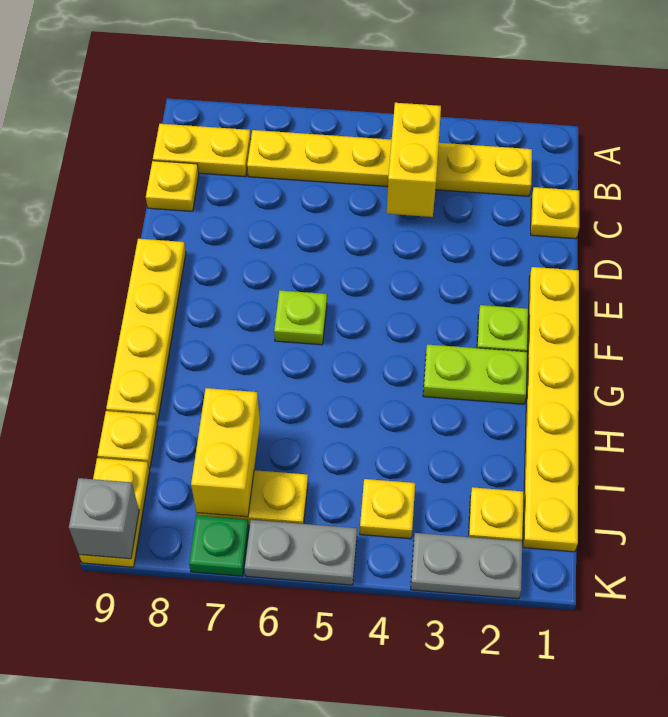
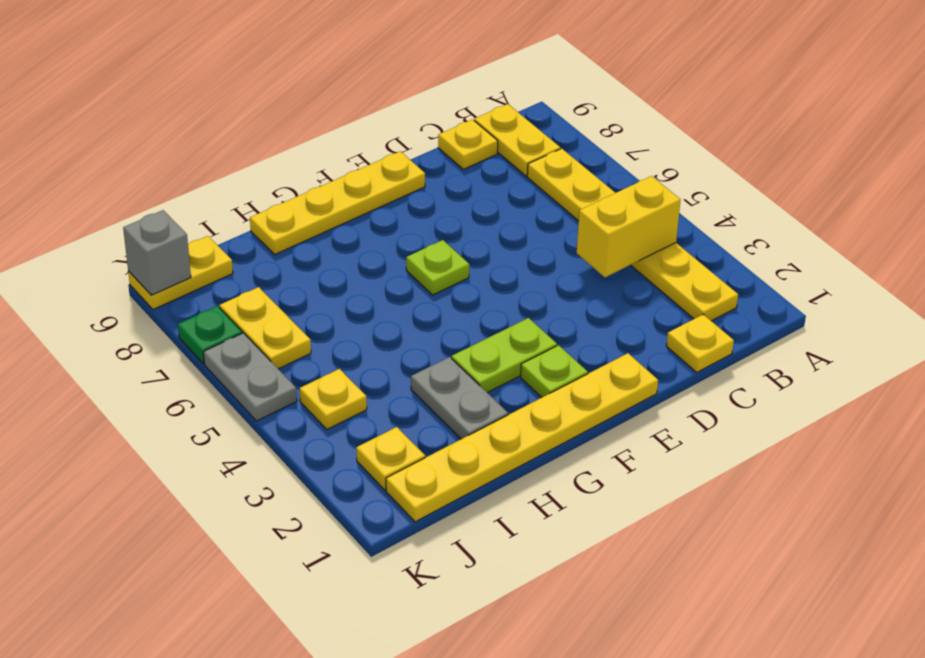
lime 1x2 plate [423,344,527,404] -> lime 1x2 plate turned to [452,318,557,393]
yellow 1x2 brick [191,388,260,517] -> none
yellow 1x1 plate [97,411,157,469] -> none
grey 1x2 plate [411,533,522,599] -> grey 1x2 plate moved to [411,357,508,439]

